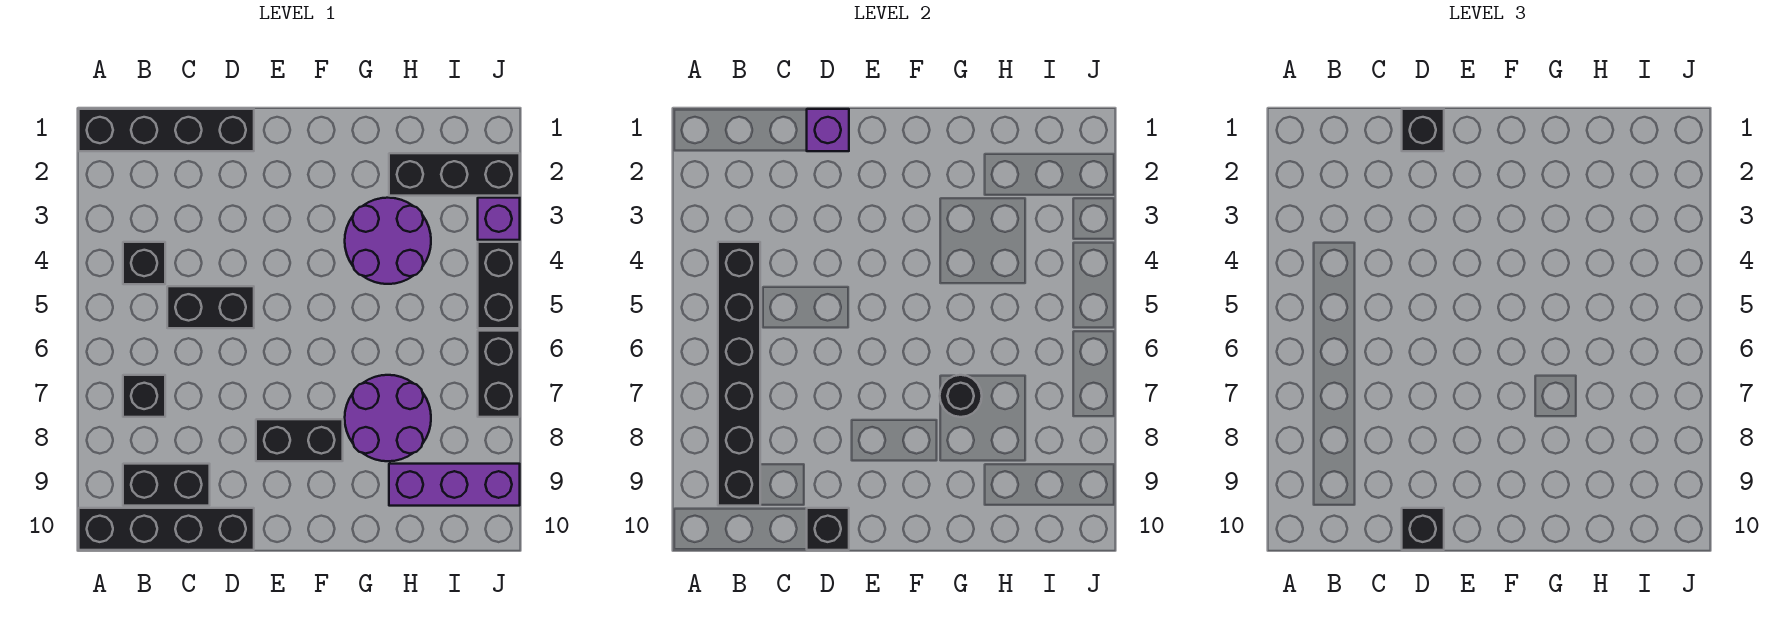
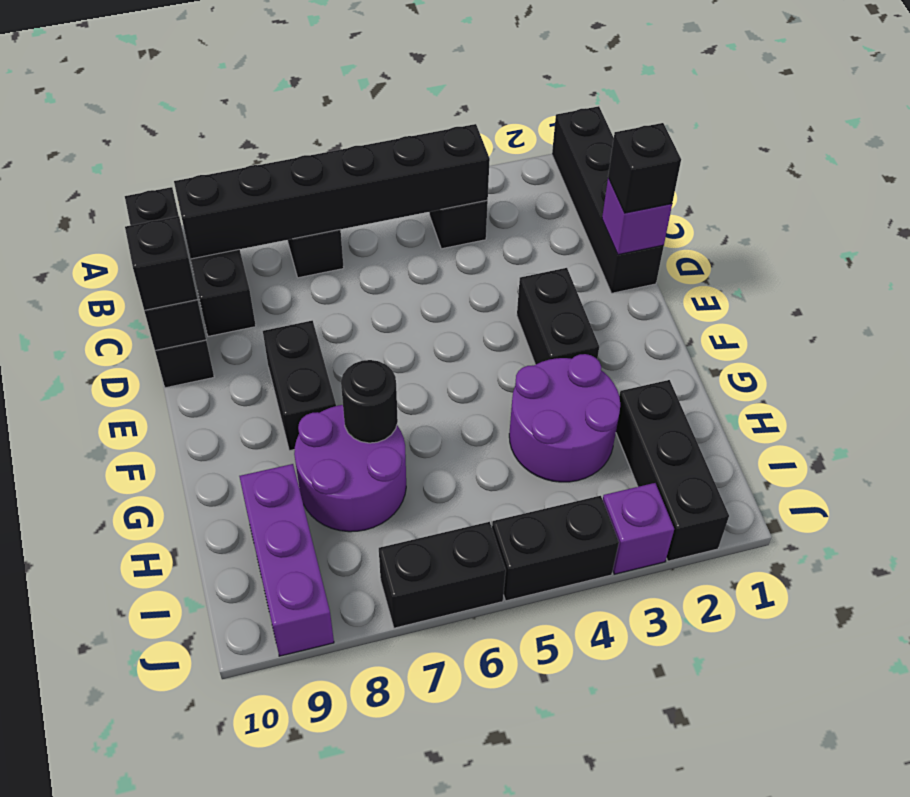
black 1x2 brick [167,286,254,328] -> black 1x2 brick moved to [517,268,599,365]

